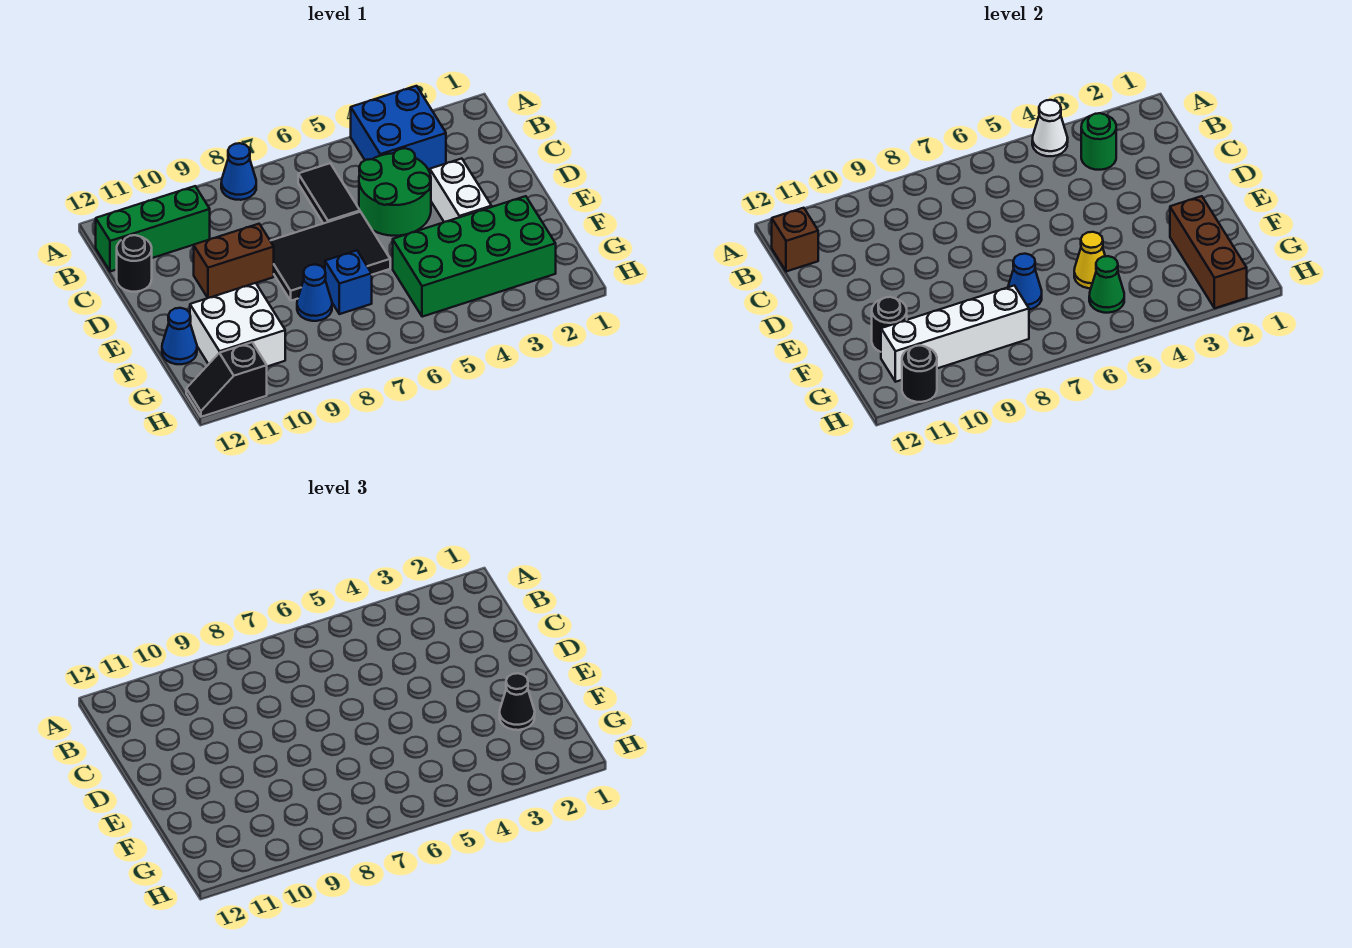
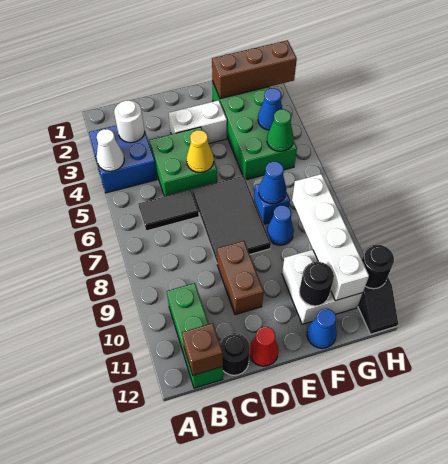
blue 1x1 cone [221,143,256,200] -> blue 1x1 cone moved to [258,88,282,130]
green 1x1 round brick [1081,113,1116,170] -> white 1x1 round brick [114,100,145,143]
green 2x2 round brick [359,148,431,236] -> green 2x2 brick [149,127,217,197]
none -> red 1x1 cone [249,327,279,366]
black 1x1 cone [500,673,535,730] -> none
yellow 1x1 cone [1074,232,1105,288] -> yellow 1x1 cone moved to [187,130,214,172]

